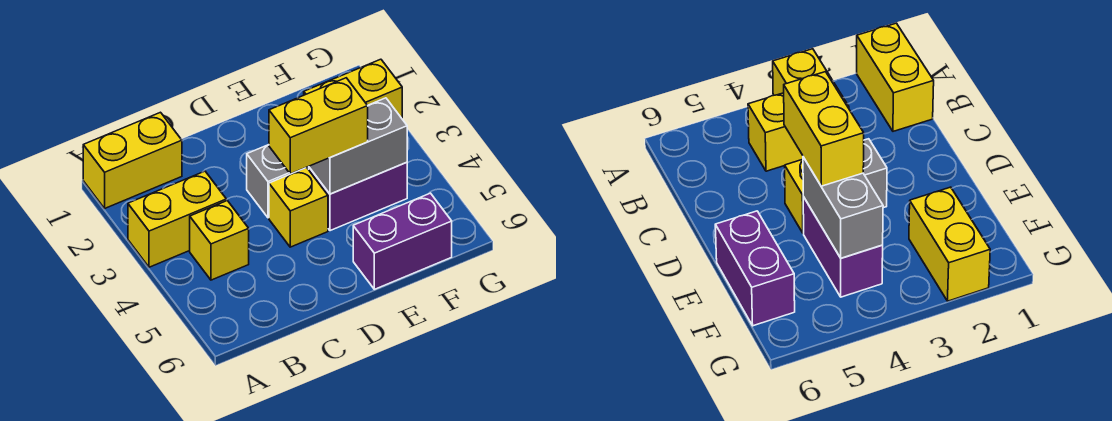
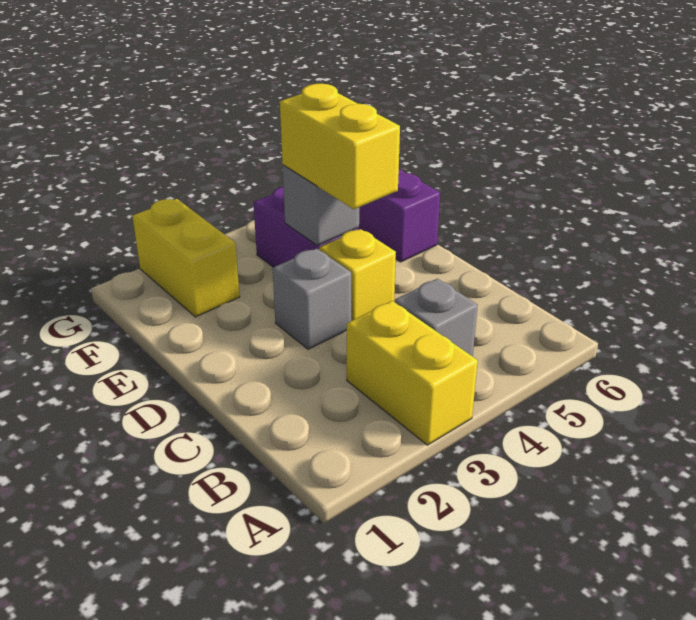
yellow 1x2 brick [83,112,182,208] -> none
yellow 1x1 brick [190,201,249,280] -> grey 1x1 brick [394,279,478,356]
grey 1x2 brick [309,98,407,194] -> grey 1x1 brick [283,165,359,245]

